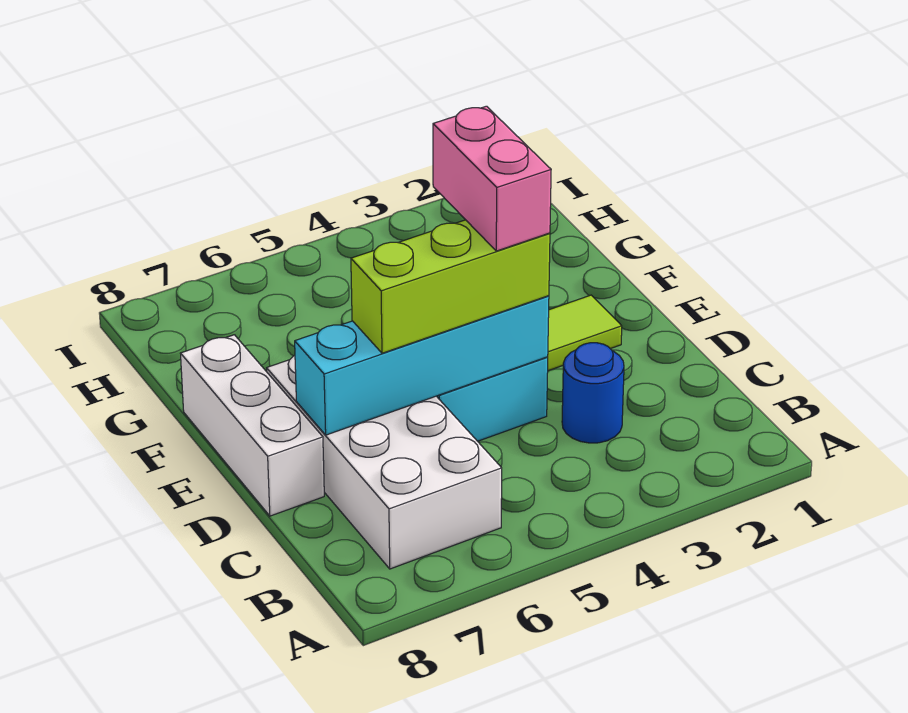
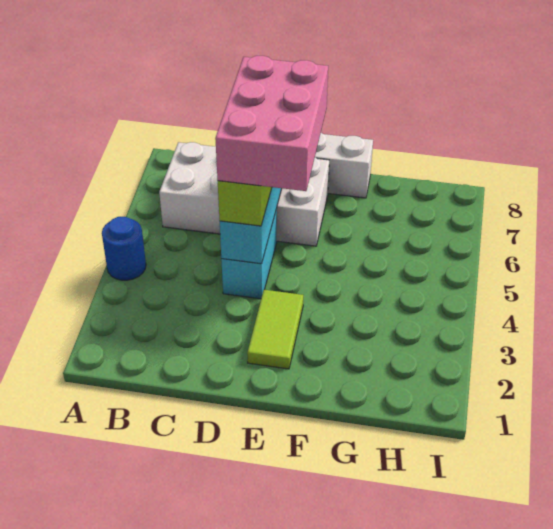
blue 1x1 round brick [562,343,624,443] -> blue 1x1 round brick moved to [102,217,146,280]
pink 1x2 brick [433,106,551,251] -> pink 2x3 brick [215,56,328,191]

